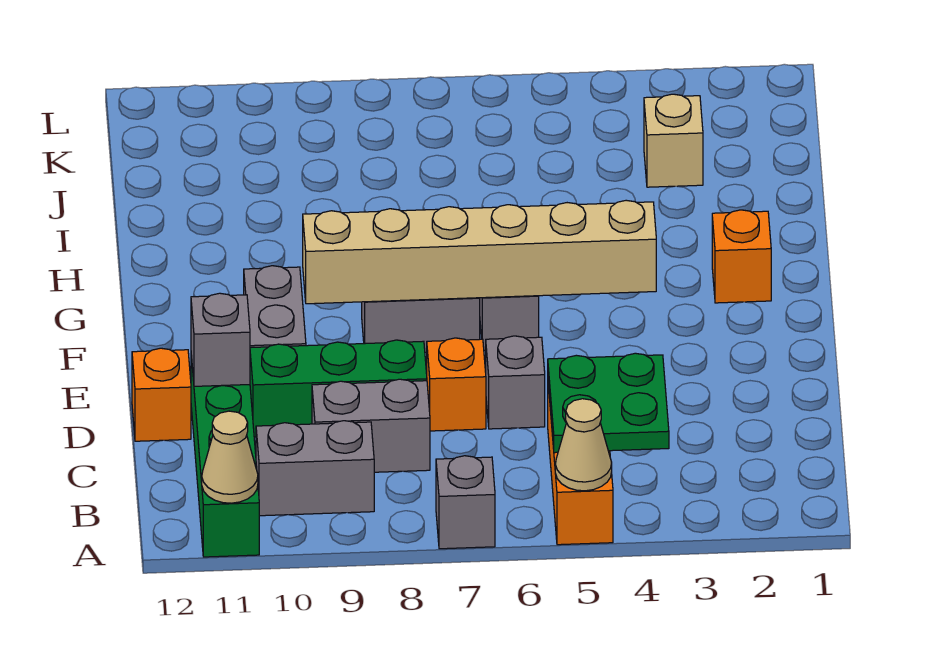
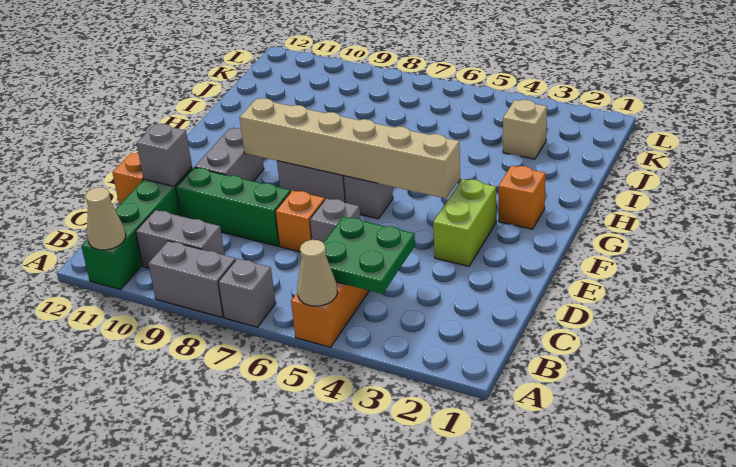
grey 1x2 brick [312,379,430,472] -> grey 1x2 brick moved to [148,241,236,317]
none -> lime 1x2 brick [433,179,496,266]

